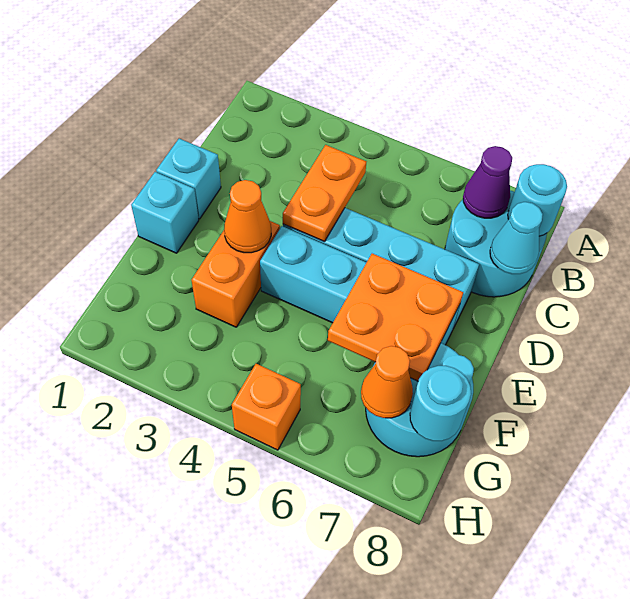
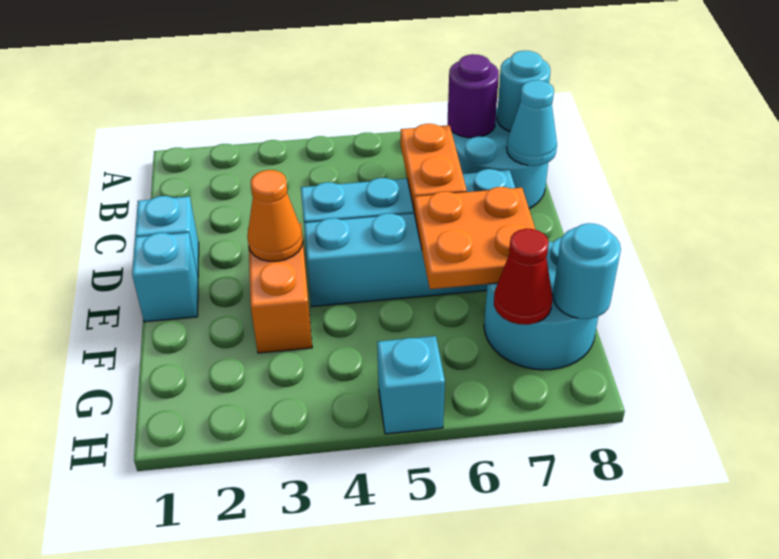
purple 1x1 cone [463,146,512,218] -> purple 1x1 round brick [448,54,499,138]
orange 1x2 plate [283,145,366,242] -> orange 1x2 plate moved to [400,124,467,209]
orange 1x1 cone [361,346,413,418] -> red 1x1 cone [494,229,552,325]
orange 1x1 brick [232,364,301,450] -> cyan 1x1 brick [377,336,445,434]

